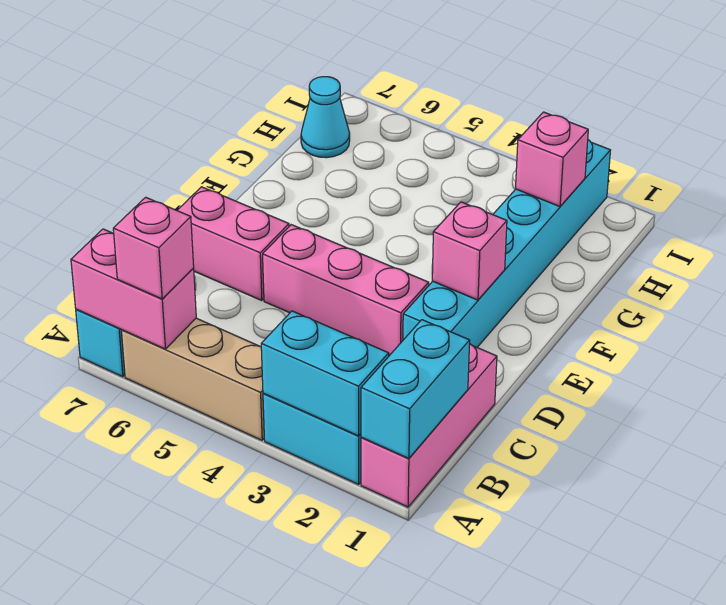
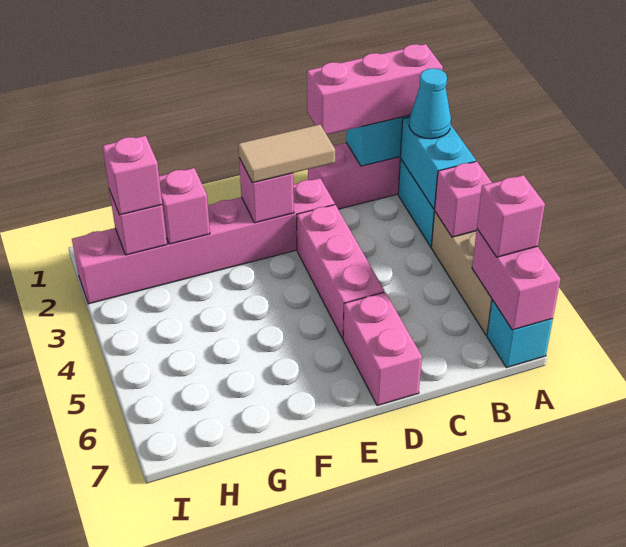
none -> pink 1x3 brick [307,44,443,135]
none -> pink 1x1 brick [435,161,492,237]
cyan 1x6 brick [403,140,610,347] -> pink 1x6 brick [72,178,335,304]
none -> tan 1x2 tile [238,124,335,183]
none -> pink 1x1 brick [159,168,210,244]
none -> pink 1x1 brick [102,136,162,215]
cyan 1x1 cone [301,77,350,158] -> cyan 1x1 cone moved to [409,68,451,139]

